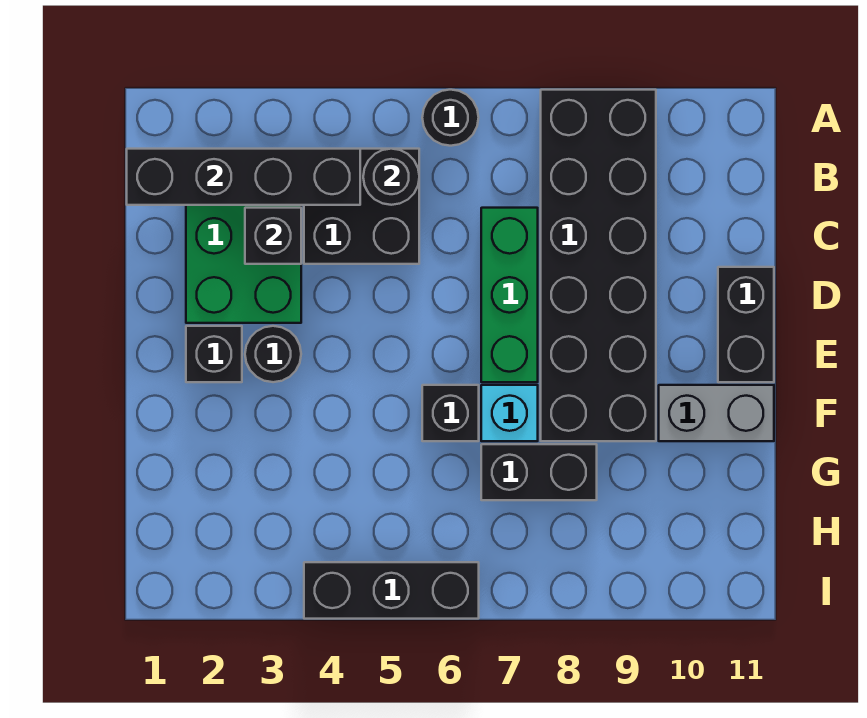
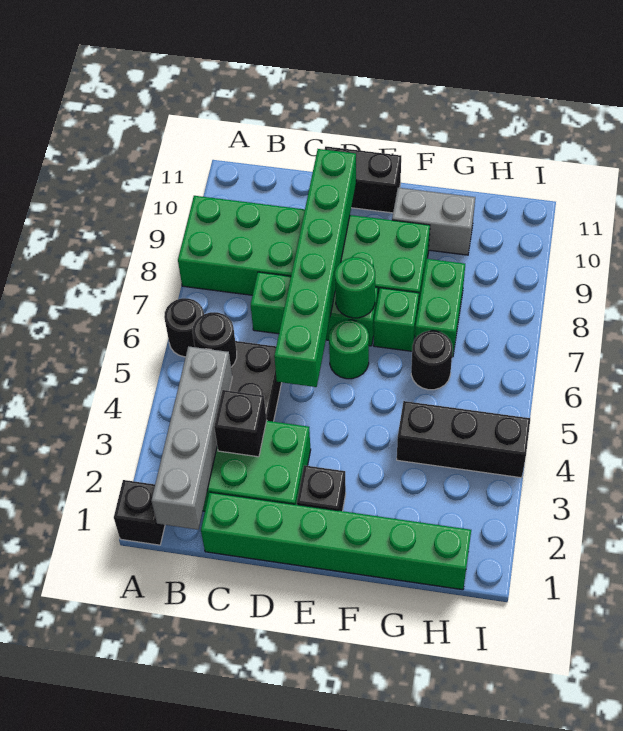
black 2x6 brick [541,90,656,441] -> green 2x6 brick [178,196,430,308]
black 1x4 brick [127,149,360,205] -> grey 1x4 brick [151,346,232,530]
none -> green 1x6 brick [201,492,471,590]
none -> green 1x6 brick [274,149,356,387]
black 1x1 round brick [245,326,301,382] -> black 1x1 round brick moved to [411,331,453,390]
none -> green 1x1 round brick [329,320,369,379]
none -> green 1x1 round brick [335,257,375,318]
black 1x1 brick [422,385,479,441] -> black 1x1 brick moved to [114,480,165,545]
cyan 1x1 brick [481,385,538,441] -> green 1x1 brick [374,288,419,351]
grey 1x2 brick [659,385,774,441] -> grey 1x2 brick turned to [392,188,475,255]
black 1x2 brick [481,444,597,500] -> green 1x2 brick [415,259,465,357]
black 1x3 brick [304,562,479,619] -> black 1x3 brick turned to [397,401,530,478]

